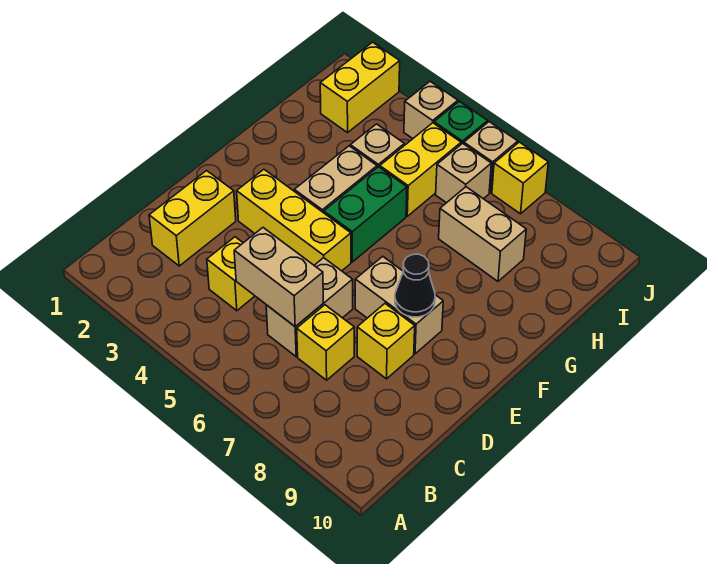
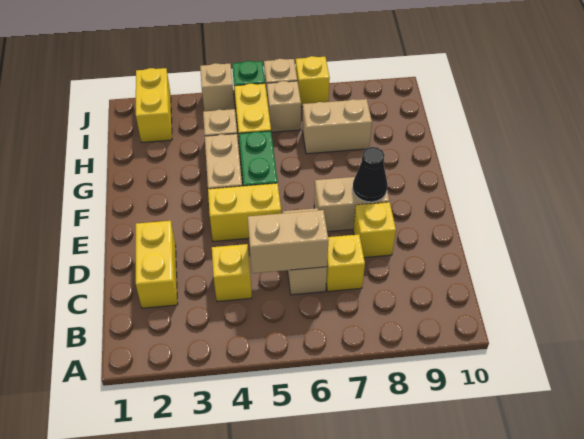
yellow 1x3 brick [237,170,351,271] -> yellow 1x2 brick [208,183,281,241]

